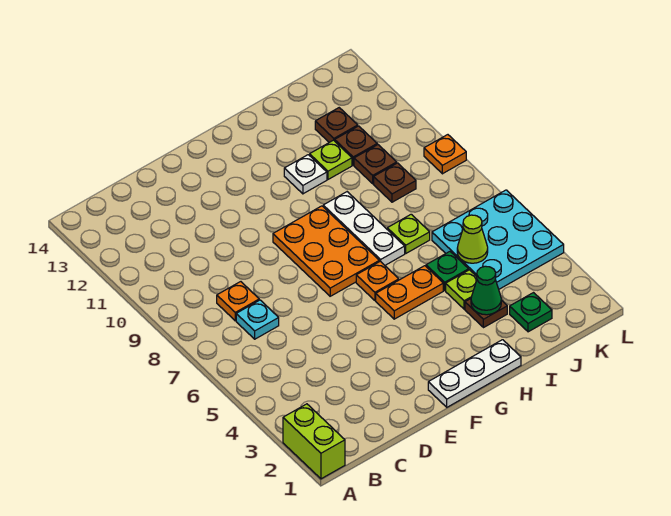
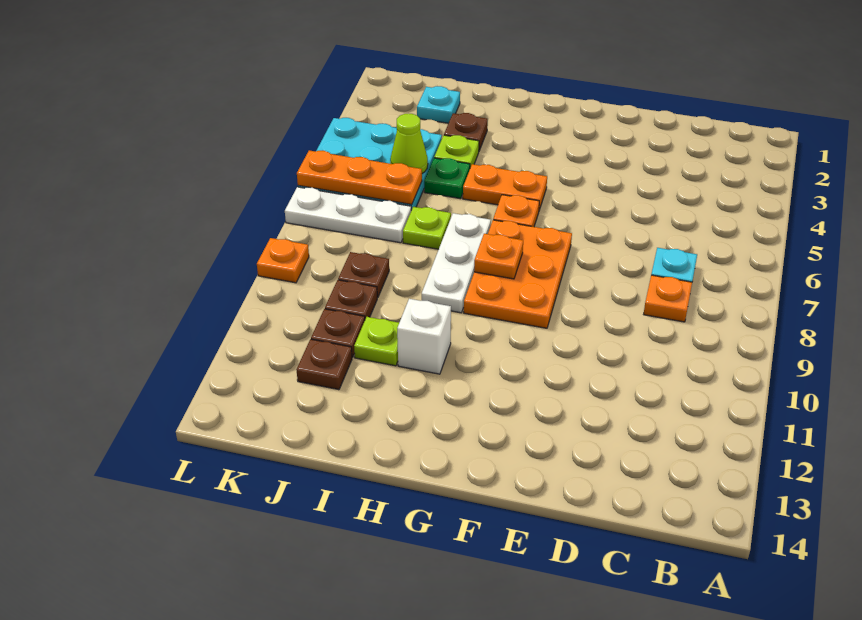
lime 1x2 brick [283,404,345,479] -> none
white 1x3 plate [428,340,521,407] -> white 1x3 plate moved to [285,187,411,243]
none -> orange 1x1 plate [474,234,523,279]
white 1x1 plate [284,155,327,194] -> white 1x1 brick [397,299,451,374]
green 1x1 cone [471,266,501,315] -> none
green 1x1 plate [510,293,552,332] -> cyan 1x1 plate [417,86,460,123]
none -> orange 1x3 plate [297,150,422,205]

